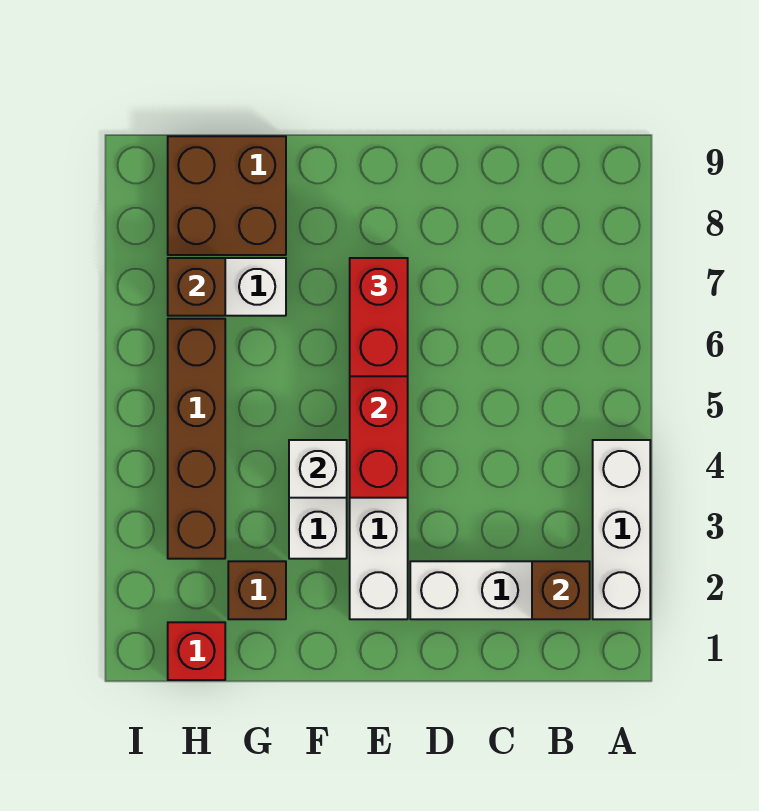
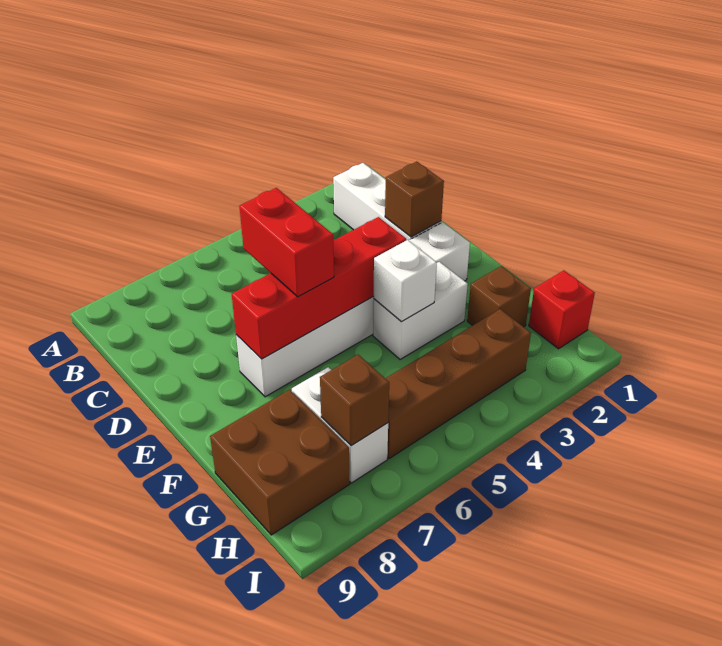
white 1x3 brick [593,440,650,619] -> none
brown 1x1 brick [532,561,590,619] -> brown 1x1 brick moved to [385,162,444,237]
red 1x2 brick [350,258,408,376] -> red 1x2 brick turned to [239,188,334,297]

